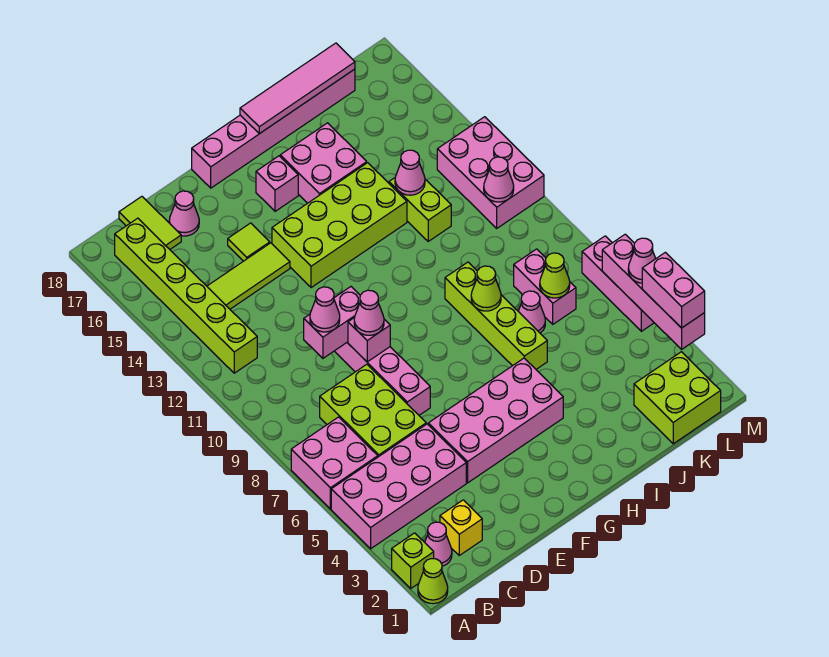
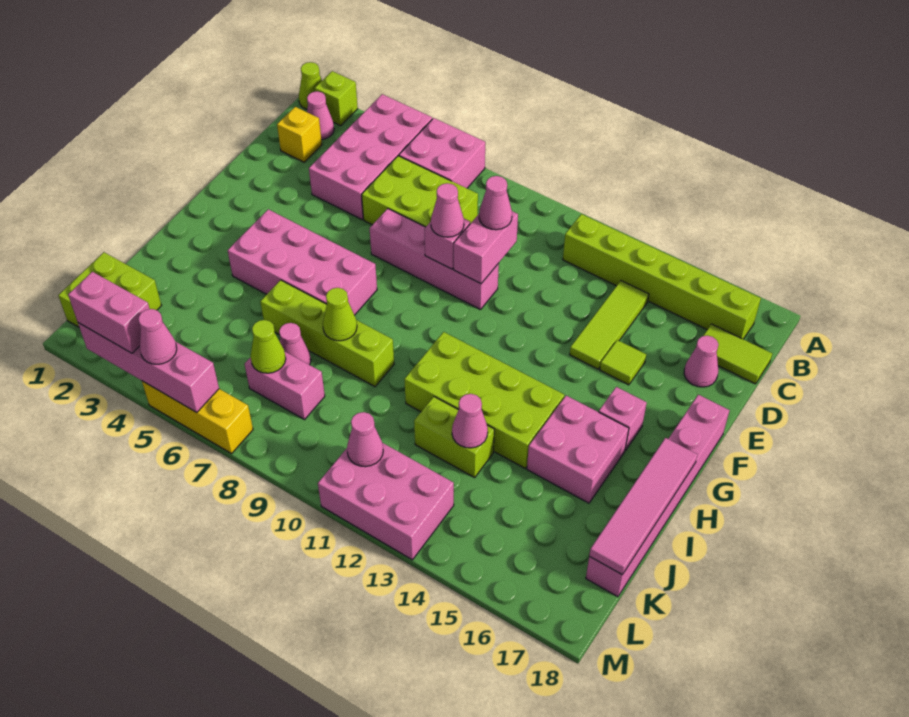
pink 2x4 brick [428,358,563,483] -> pink 2x4 brick turned to [228,209,377,315]
lime 2x4 brick [272,163,407,288] -> lime 2x4 brick turned to [404,332,564,468]
pink 1x3 brick [582,236,654,331] -> yellow 1x3 brick [142,381,253,454]

